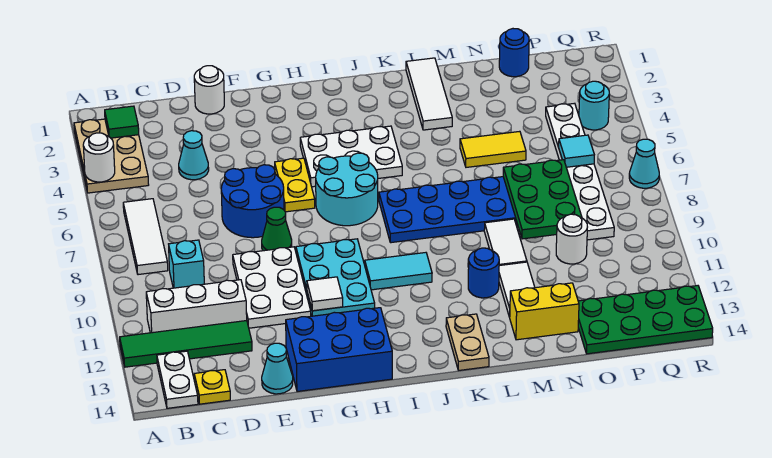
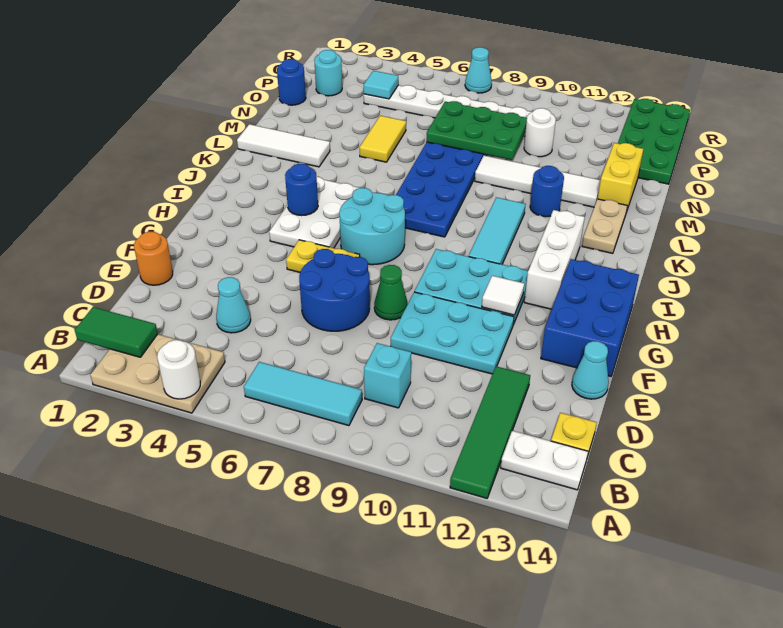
green 1x1 tile [105,106,139,138] -> green 1x2 tile [75,307,158,357]
white 1x3 tile [123,199,168,275] -> cyan 1x3 tile [244,362,362,426]
white 1x3 brick [146,280,247,333] -> white 1x3 brick moved to [524,210,585,309]
white 1x1 round brick [194,66,224,114] -> orange 1x1 round brick [134,232,173,285]
white 2x3 plate [233,247,311,328] -> cyan 2x3 plate [391,292,514,374]
none -> blue 1x1 round brick [285,164,318,216]
cyan 1x2 tile [365,253,432,290] -> cyan 1x3 tile [469,197,526,264]
tan 1x2 plate [446,314,489,370] -> tan 1x2 plate turned to [582,199,627,253]
cyan 1x1 tile [559,135,594,167] -> cyan 1x1 tile moved to [364,71,398,99]
cyan 1x1 round brick [579,81,609,130] -> cyan 1x1 round brick moved to [314,50,342,96]

